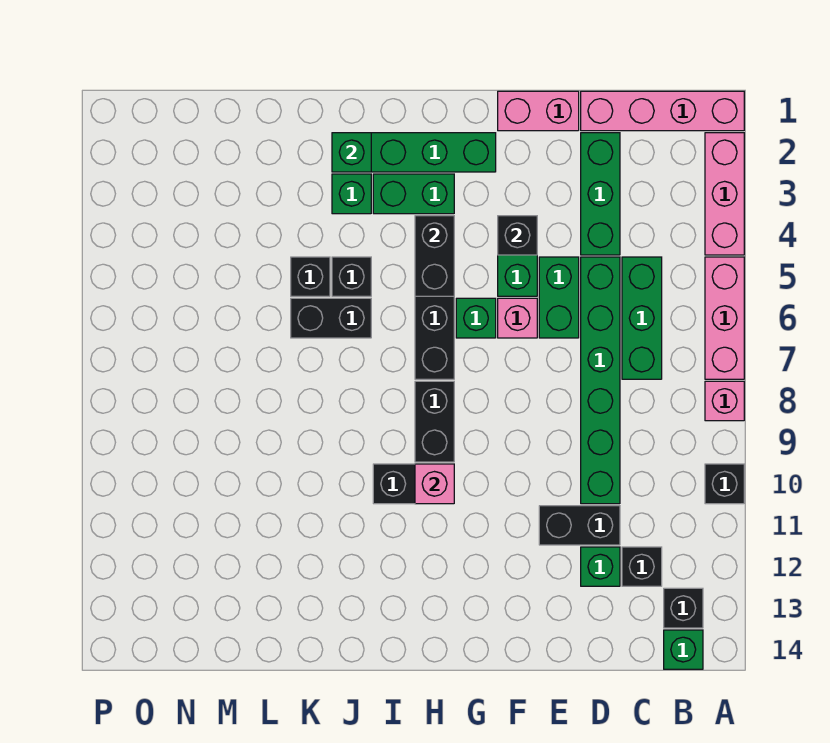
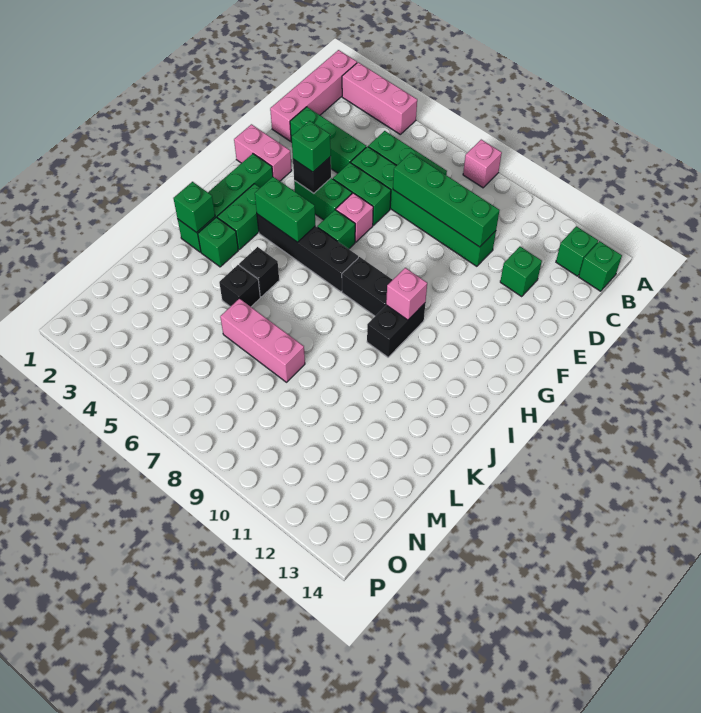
pink 1x3 brick [705,257,744,379] -> pink 1x3 brick moved to [220,298,305,382]
black 1x1 brick [705,464,744,504] -> none
black 1x1 brick [664,588,703,628] -> green 1x1 brick [556,226,598,276]
black 1x1 brick [622,547,662,586] -> none
none -> green 1x4 brick [393,153,500,247]
black 1x2 brick [539,506,620,545] -> none
pink 1x2 brick [498,91,579,131] -> pink 1x2 brick turned to [234,124,292,181]
none -> green 1x1 brick [292,121,331,172]
black 1x2 brick [415,216,454,296] -> green 1x2 brick [255,177,315,242]
black 1x2 brick [291,298,371,338] -> none

